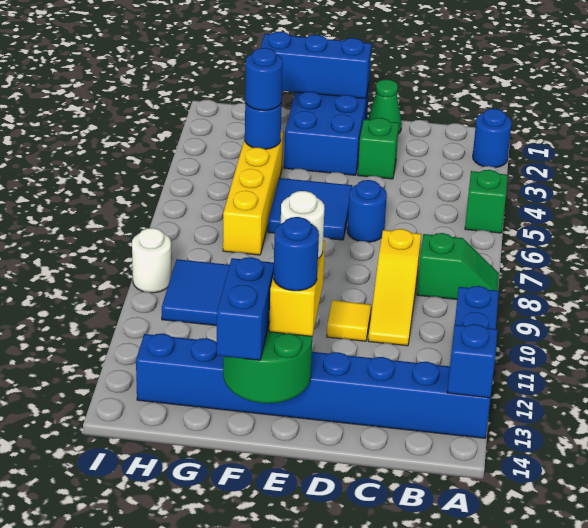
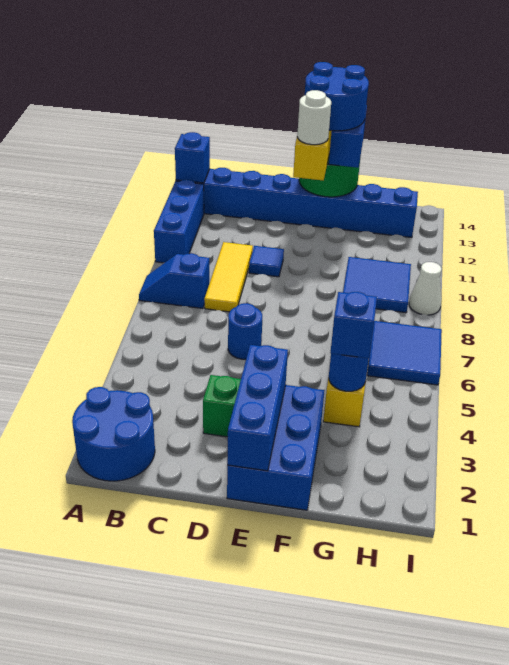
blue 1x1 round brick [473,109,512,168] -> blue 2x2 round brick [72,387,155,481]
green 1x1 brick [465,170,508,233] -> none
green 1x2 slope [417,233,499,299] -> blue 1x2 slope [139,253,209,308]
yellow 1x3 slope [368,229,421,346] -> yellow 1x3 tile [204,242,253,312]
green 1x1 cone [368,80,402,134] -> none
yellow 1x1 tile [327,300,371,341] -> blue 1x1 tile [249,246,284,277]
blue 1x3 brick [261,32,372,99] -> blue 1x3 brick turned to [227,345,288,471]
blue 2x2 tile [268,178,352,240] -> blue 2x2 tile moved to [367,321,442,385]
blue 1x1 round brick [274,217,319,291] -> blue 2x2 round brick [305,62,369,131]
blue 1x1 round brick [245,48,283,110] -> blue 1x1 brick [330,292,377,358]
white 1x1 round brick [132,228,171,293] -> white 1x1 cone [409,262,442,315]

